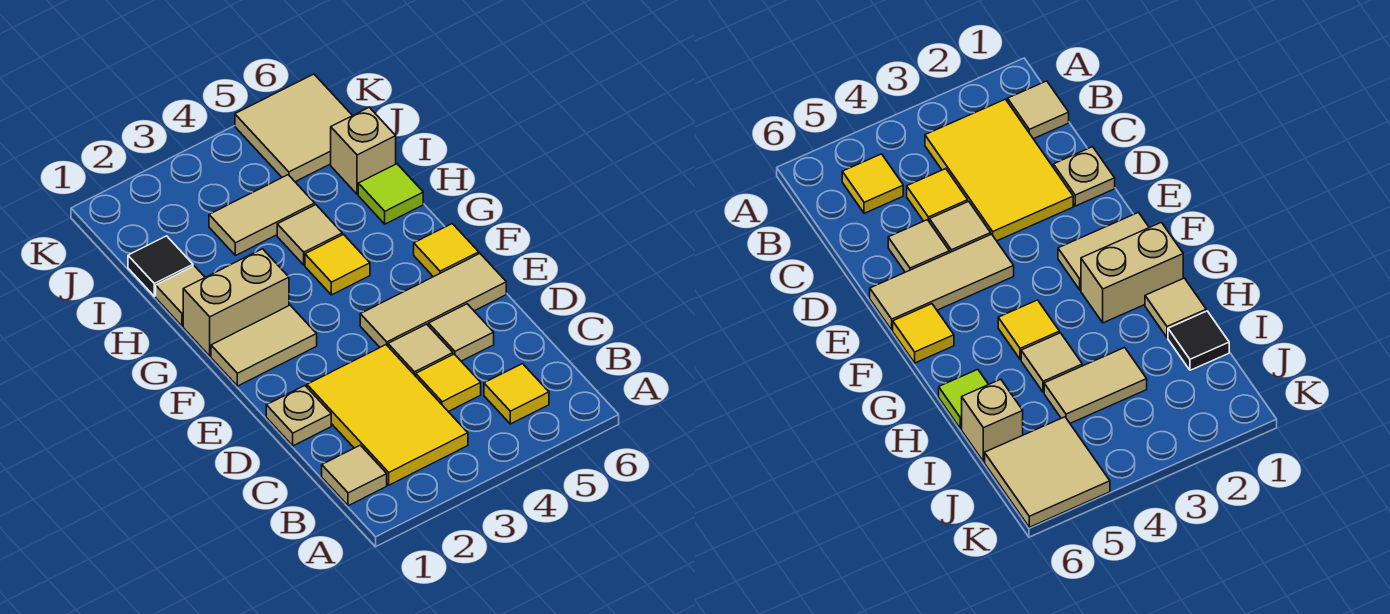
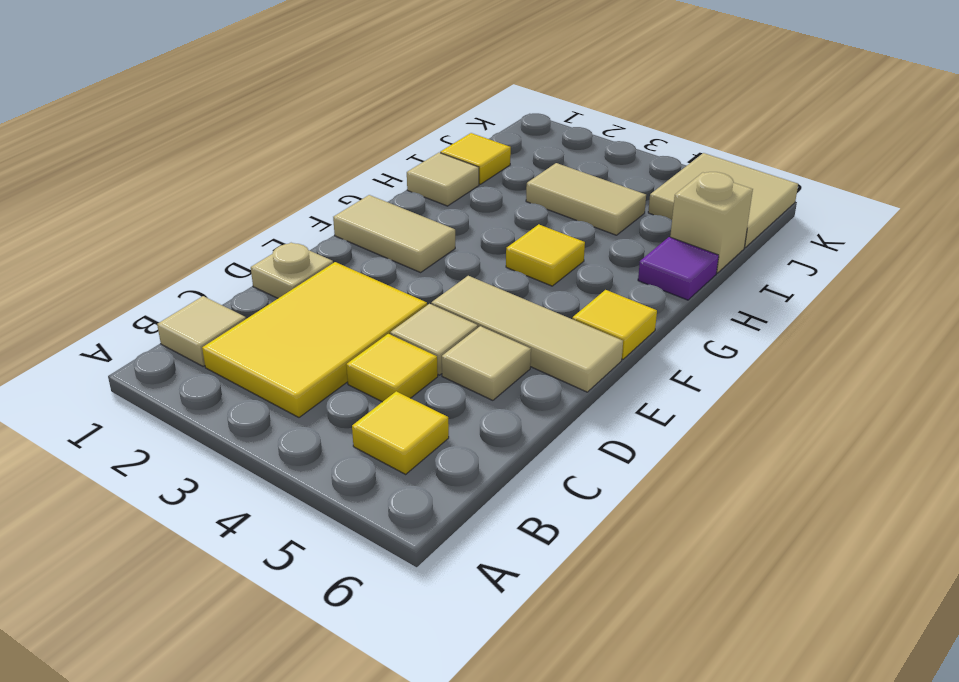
tan 1x2 brick [183,249,289,356] -> none
tan 1x1 tile [277,205,342,265] -> none
lime 1x1 tile [358,164,423,224] -> purple 1x1 tile [638,237,719,300]
black 1x1 tile [128,236,193,296] -> yellow 1x1 tile [440,133,511,184]

